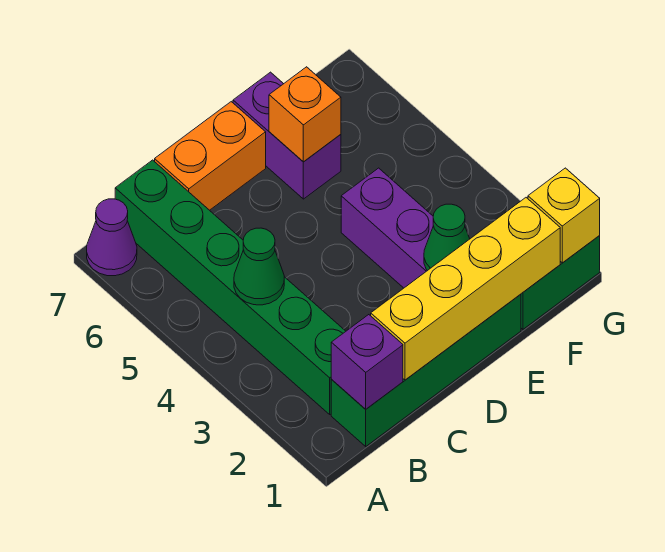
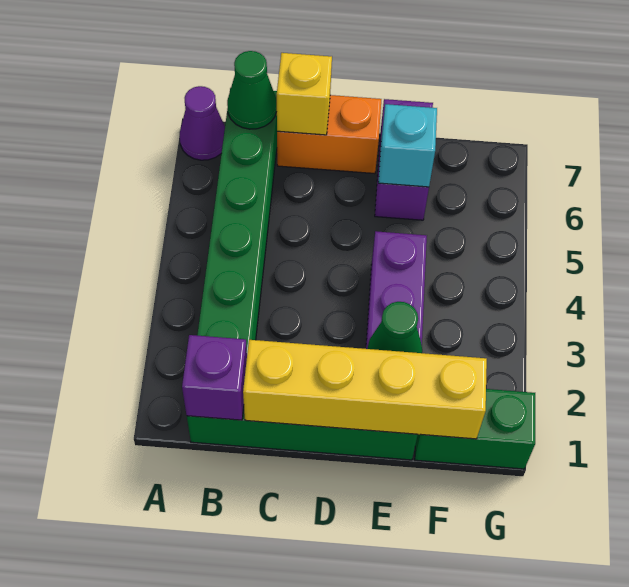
green 1x1 cone [234,228,284,305] -> green 1x1 cone moved to [227,51,277,129]
orange 1x1 brick [269,67,341,162] -> cyan 1x1 brick [378,104,437,187]
yellow 1x1 brick [528,168,600,263] -> yellow 1x1 brick moved to [277,53,332,135]

